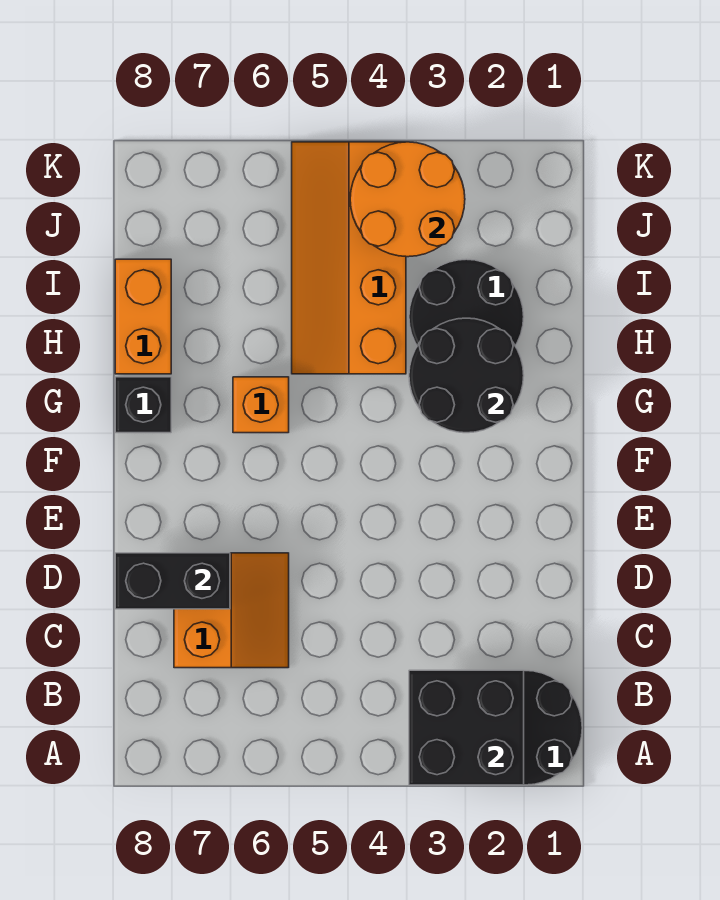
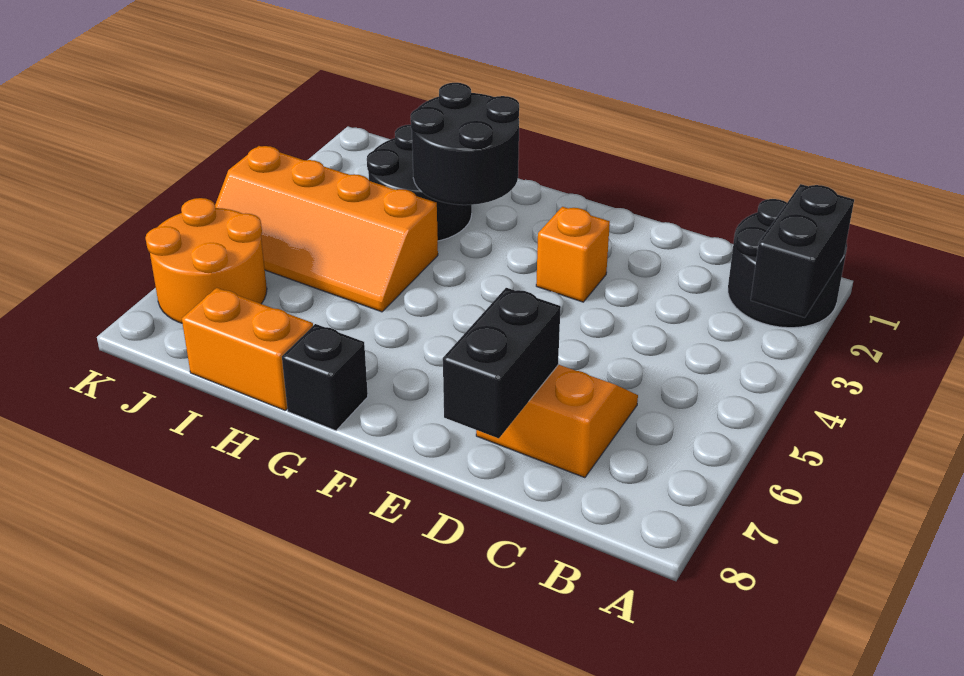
black 2x2 brick [409,670,524,785] -> black 1x2 brick [751,184,854,318]
orange 1x1 brick [233,377,289,433] -> orange 1x1 brick moved to [536,207,610,302]
orange 2x2 round brick [350,142,465,257] -> orange 2x2 round brick moved to [145,198,267,323]

